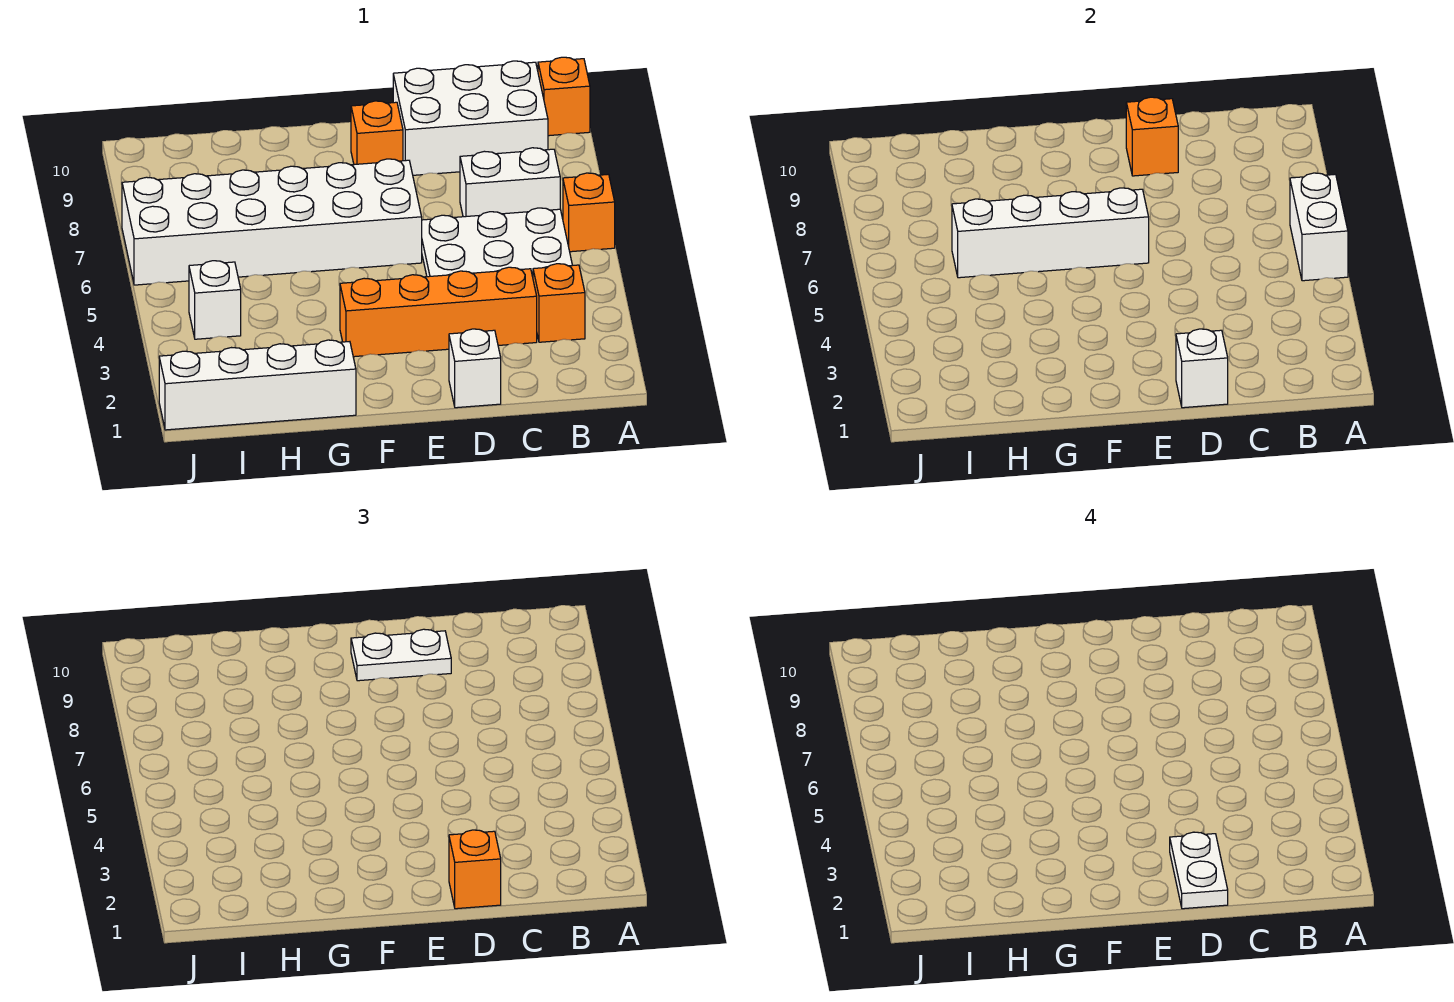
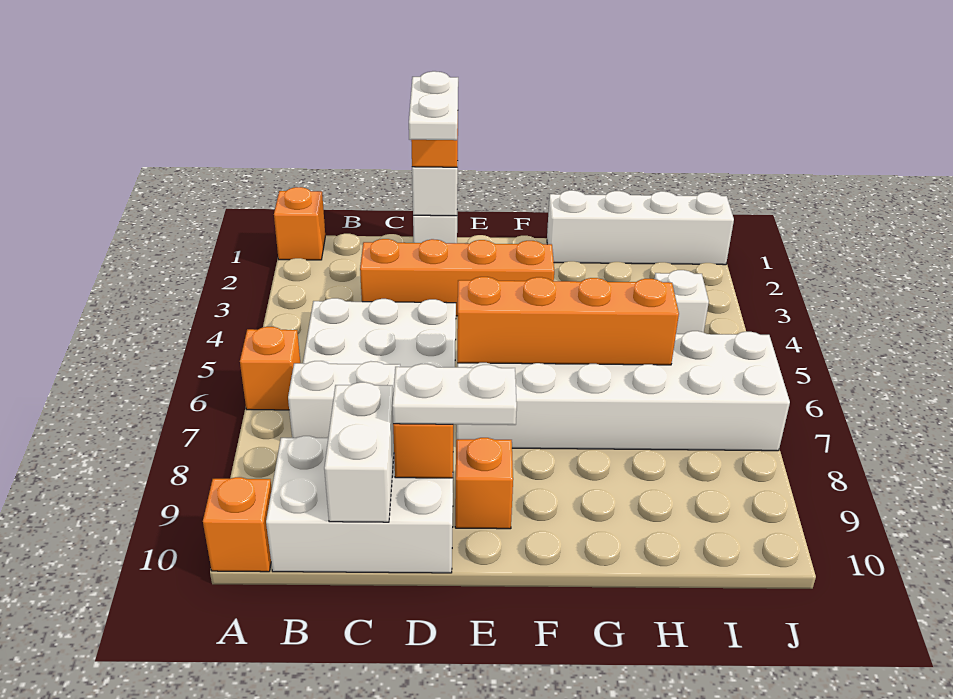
white 1x2 brick [1290,173,1348,281] -> white 1x2 brick moved to [324,382,394,522]
orange 1x1 brick [533,264,585,342] -> orange 1x1 brick moved to [274,187,325,260]
white 1x4 brick [952,188,1149,278] -> orange 1x4 brick [457,277,679,365]

